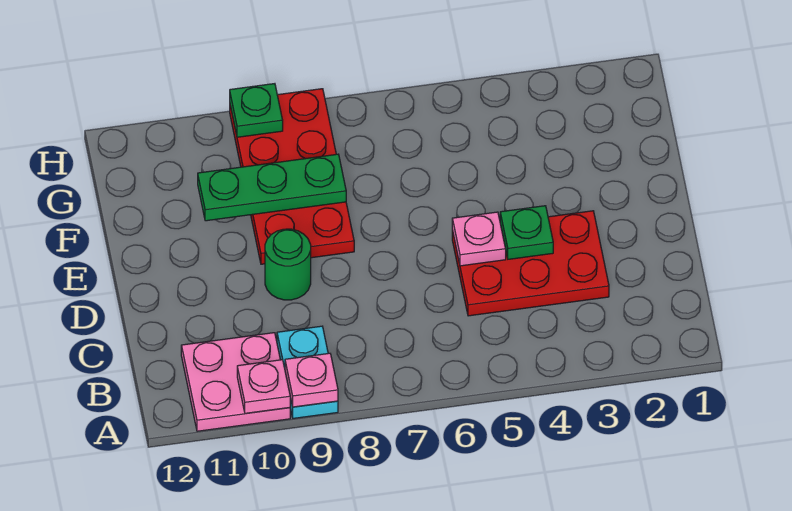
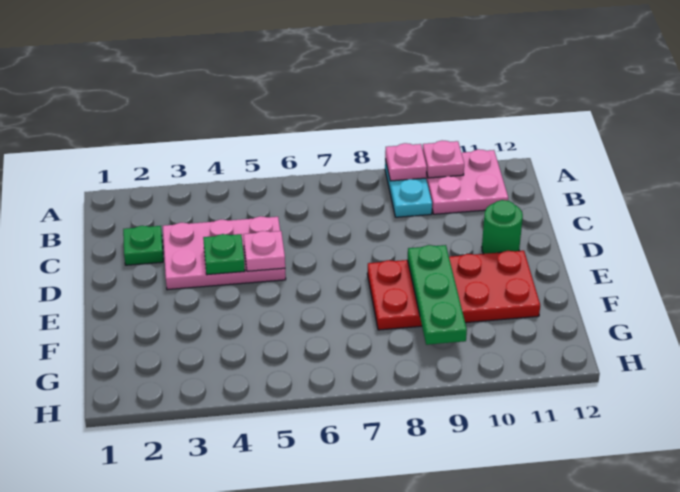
red 2x3 plate [452,211,609,316] -> pink 2x3 plate [163,216,286,290]
green 1x1 round brick [265,229,311,300] -> green 1x1 round brick moved to [482,200,523,254]
red 2x4 plate [230,89,354,264] -> red 2x4 plate turned to [367,251,540,330]
green 1x3 plate [198,154,346,221] -> green 1x3 plate turned to [408,245,467,345]
green 1x1 plate [230,84,283,137] -> green 1x1 plate moved to [123,226,163,265]

